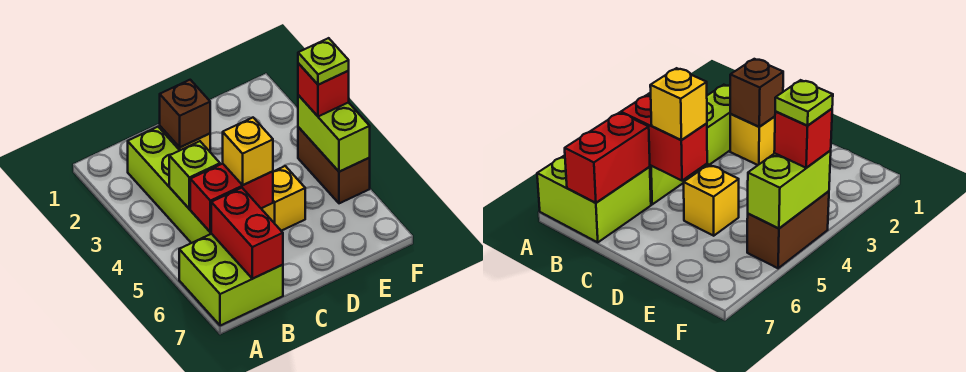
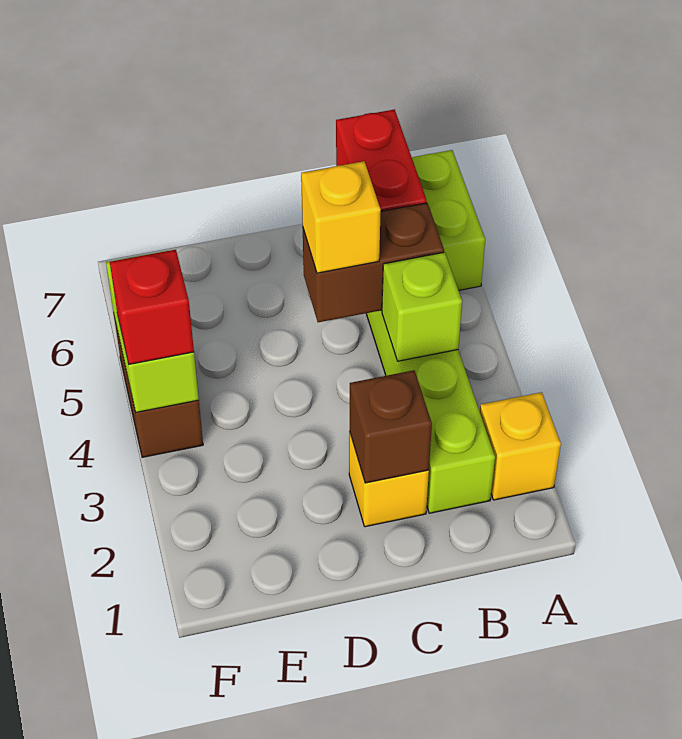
red 1x2 brick [190,164,273,232] -> brown 1x2 brick [303,203,444,322]
yellow 1x1 brick [261,166,305,231] -> yellow 1x1 brick moved to [480,392,561,500]
lime 1x1 plate [298,38,349,85] -> none

